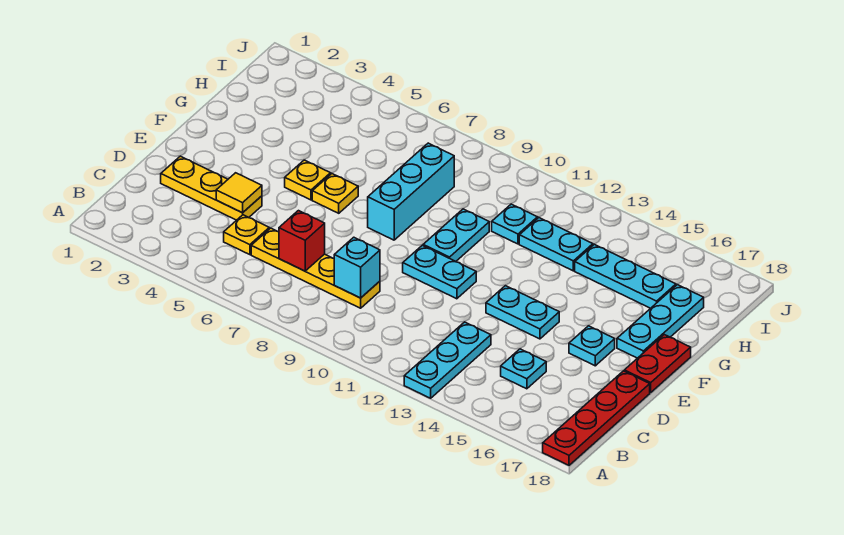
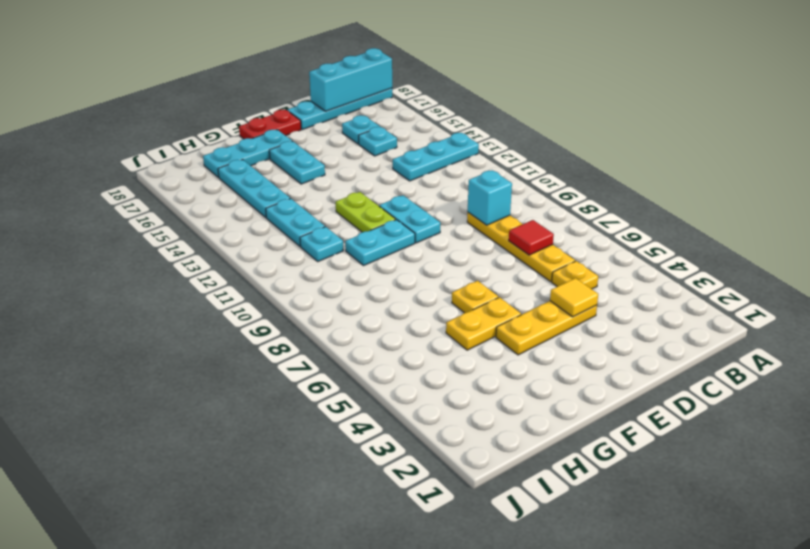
red 1x4 plate [543,371,650,465] -> cyan 1x4 plate [287,88,392,130]
red 1x1 brick [279,211,325,271] -> red 1x1 tile [509,220,554,255]
yellow 1x3 plate [161,156,262,220] -> yellow 1x3 plate turned to [496,301,597,355]
cyan 1x2 plate [486,286,559,339] -> cyan 1x2 plate moved to [269,141,325,184]
cyan 1x1 plate [569,326,615,366] -> cyan 1x1 plate moved to [342,115,380,144]
yellow 1x1 plate [285,160,331,200] -> yellow 1x2 plate [446,297,521,350]
cyan 1x3 brick [368,143,454,240] -> cyan 1x3 brick moved to [309,48,392,111]
none -> lime 1x2 plate [336,192,396,232]

